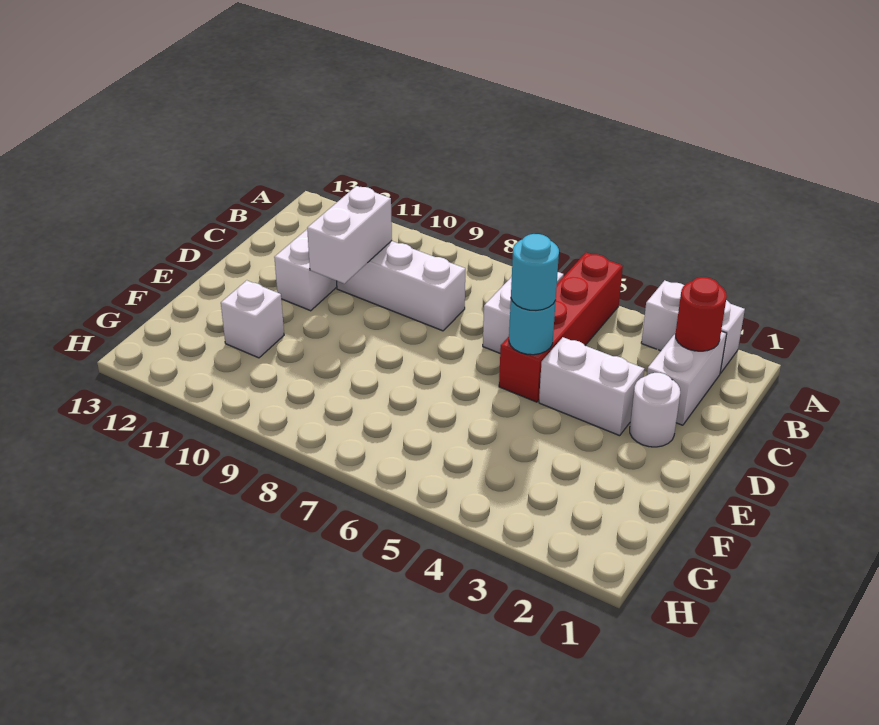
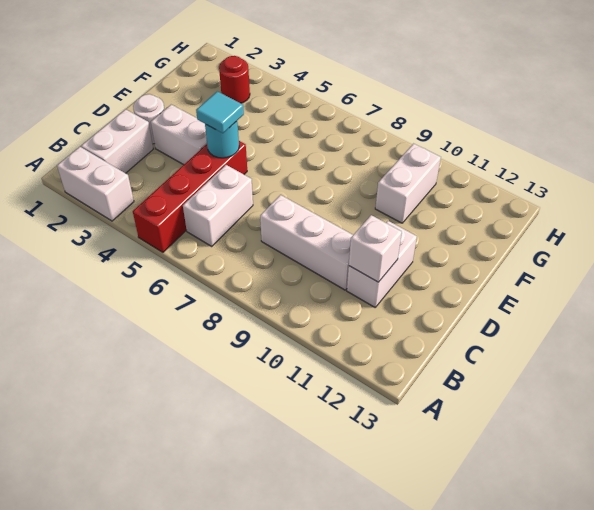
red 1x1 round brick [675,277,727,351] -> red 1x1 round brick moved to [219,56,250,103]
white 1x2 brick [307,186,392,284] -> white 1x2 brick moved to [375,144,441,223]
cyan 1x1 round brick [511,234,559,310] -> cyan 1x1 tile [196,91,244,133]
white 1x1 brick [221,280,284,358] -> white 1x1 brick moved to [349,215,402,282]

